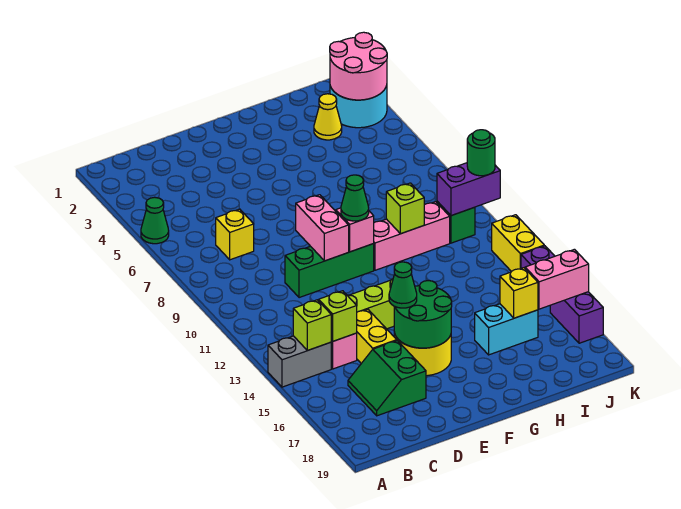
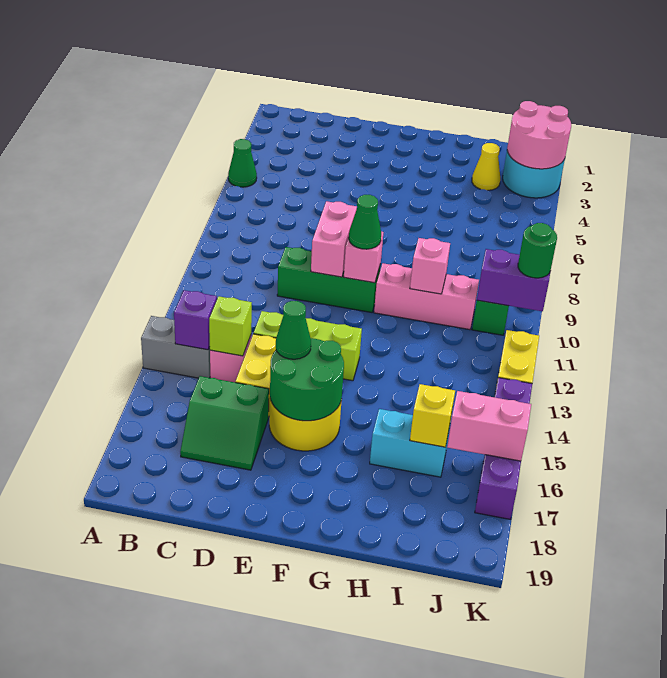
lime 1x1 brick [293,300,331,350] -> purple 1x1 brick [174,290,217,350]
yellow 1x1 brick [216,209,254,260] -> none
green 2x2 slope [348,341,426,416] -> green 2x2 slope turned to [180,376,269,470]
lime 1x1 brick [386,183,424,234] -> pink 1x1 brick [410,238,450,294]

